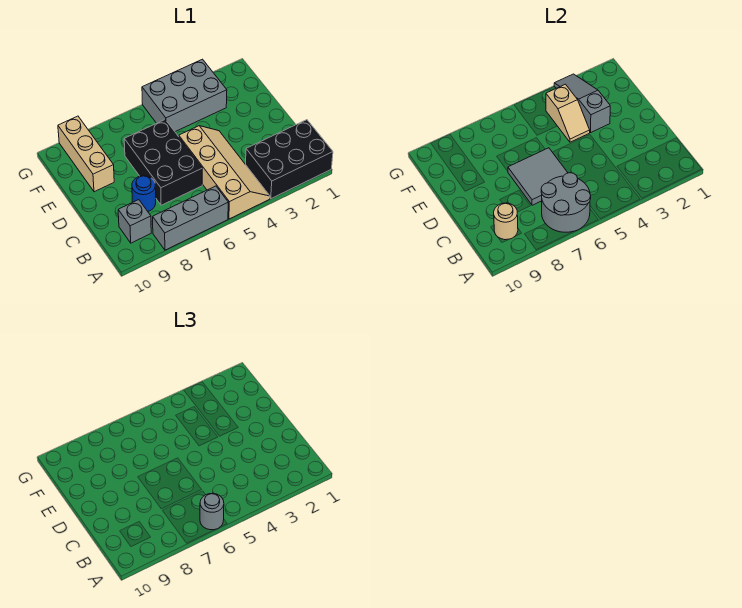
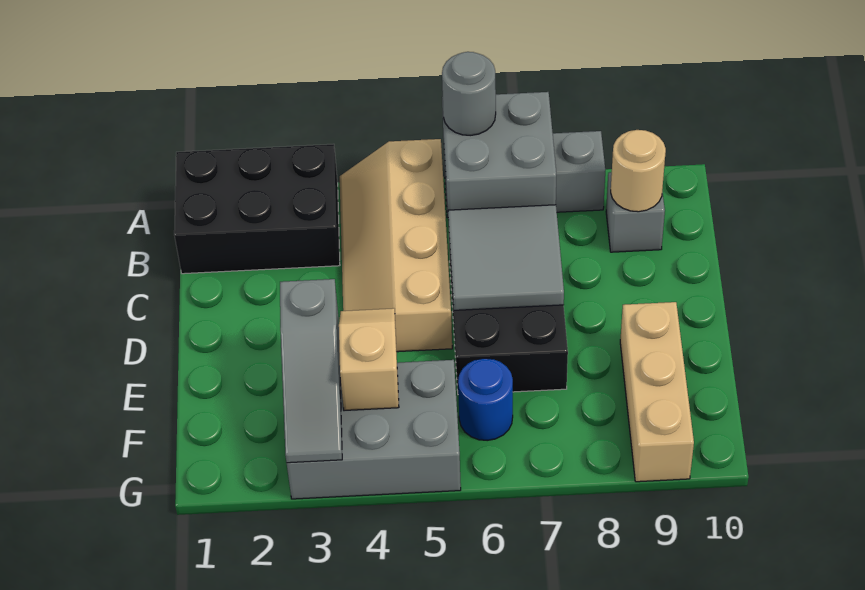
grey 2x2 round brick [541,173,591,232] -> grey 2x2 brick [442,92,556,221]
blue 1x1 round brick [132,176,156,211] -> blue 1x1 round brick moved to [458,358,513,441]

